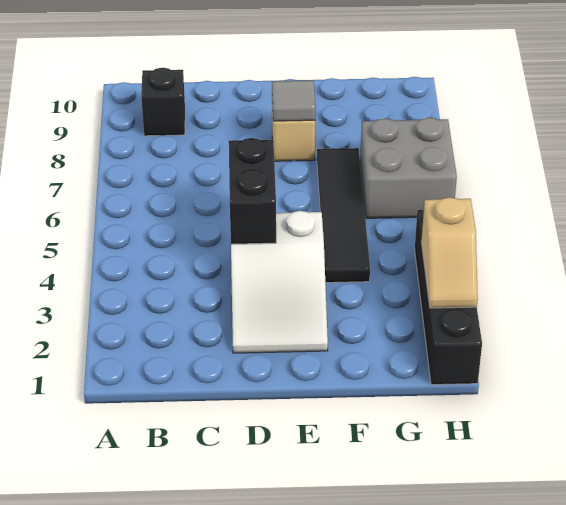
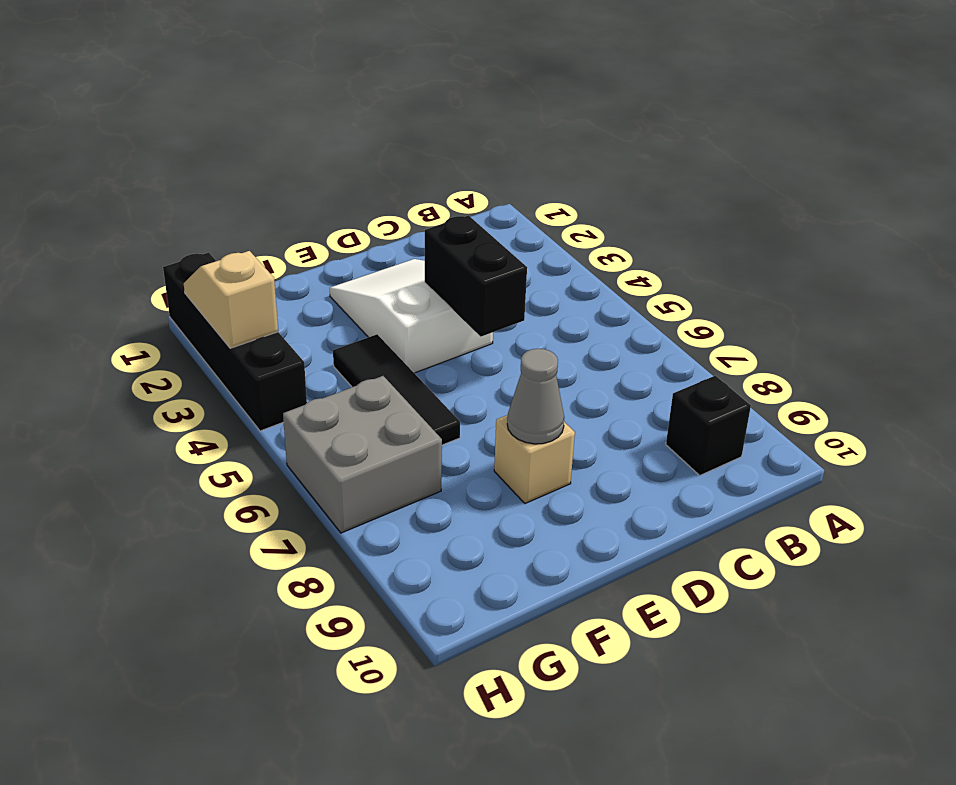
grey 1x1 tile [272,80,316,121] -> grey 1x1 cone [507,349,564,444]
black 1x4 tile [317,148,370,283] -> black 1x3 tile [333,334,460,445]

